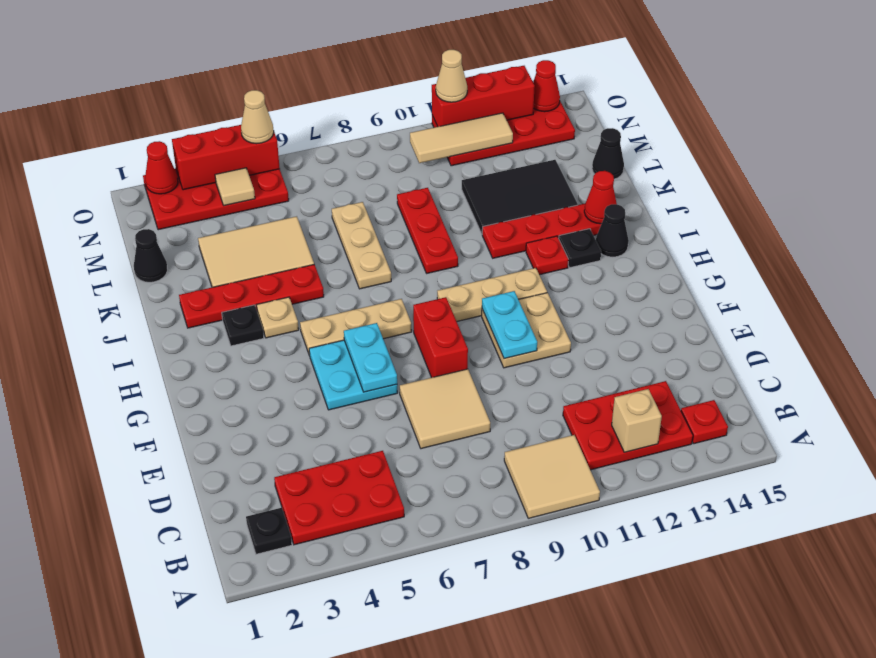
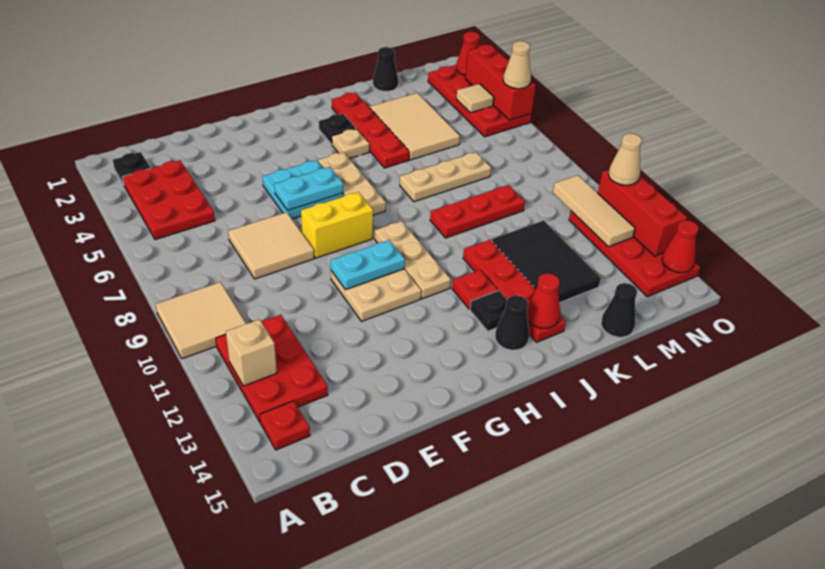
red 1x2 brick [413,297,468,378] -> yellow 1x2 brick [301,192,373,258]

